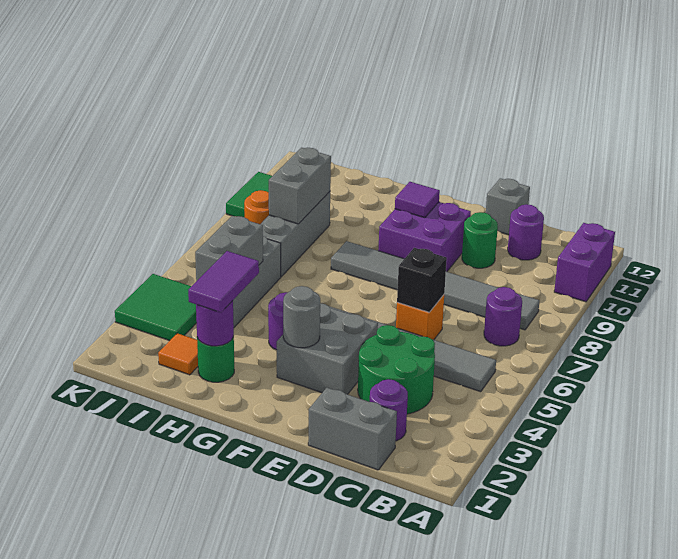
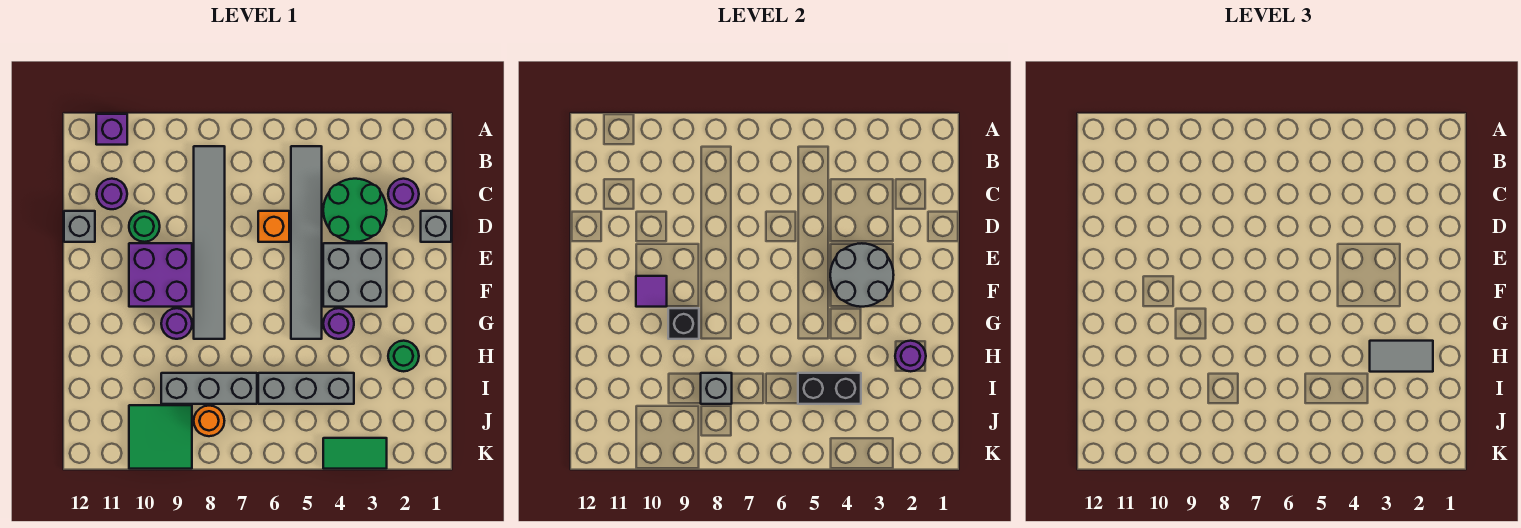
purple 1x2 brick [554,223,615,302] -> purple 1x1 brick [96,114,127,145]
purple 1x1 round brick [484,287,522,346] -> purple 1x1 round brick moved to [161,308,192,339]
grey 1x2 brick [308,388,397,470] -> grey 1x1 brick [421,211,451,242]
black 1x1 brick [397,248,447,312] -> black 1x1 brick moved to [668,308,699,339]
grey 1x1 round brick [283,286,320,348] -> grey 2x2 round brick [830,243,894,307]
purple 1x2 tile [188,251,259,313] -> grey 1x2 tile [1370,341,1433,372]
orange 1x1 tile [158,333,198,375] -> none
grey 1x2 brick [195,216,263,281] -> black 1x2 brick [798,373,861,404]
grey 1x2 brick [269,148,331,224] -> grey 1x1 brick [701,373,732,404]
green 2x2 tile [115,274,197,341] -> green 1x2 tile [323,438,387,469]

